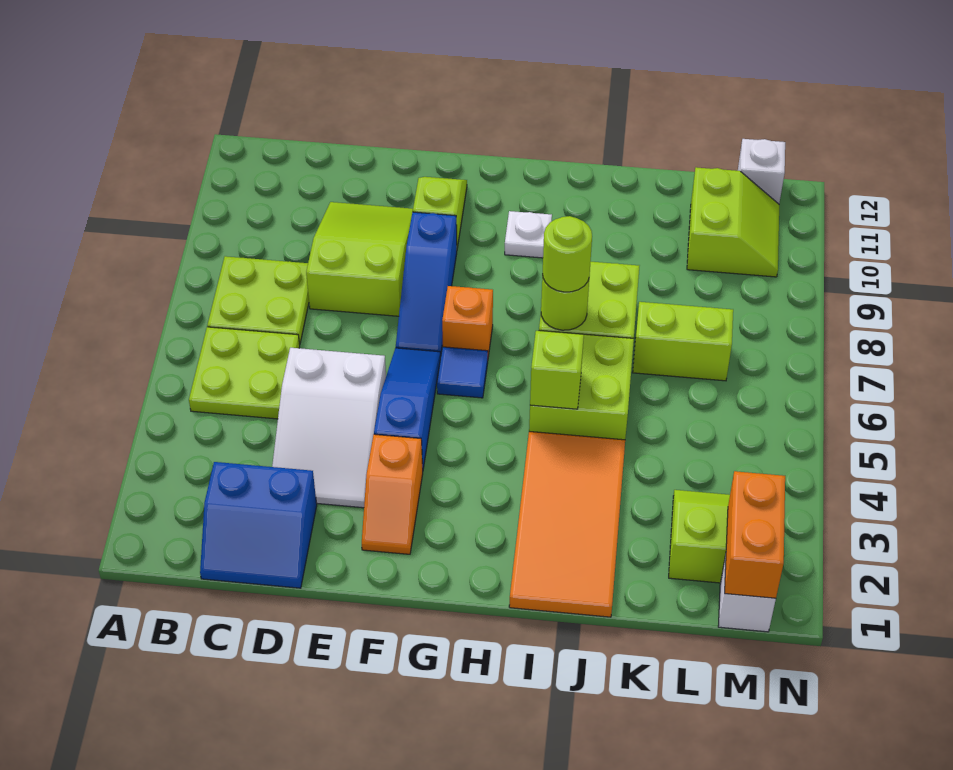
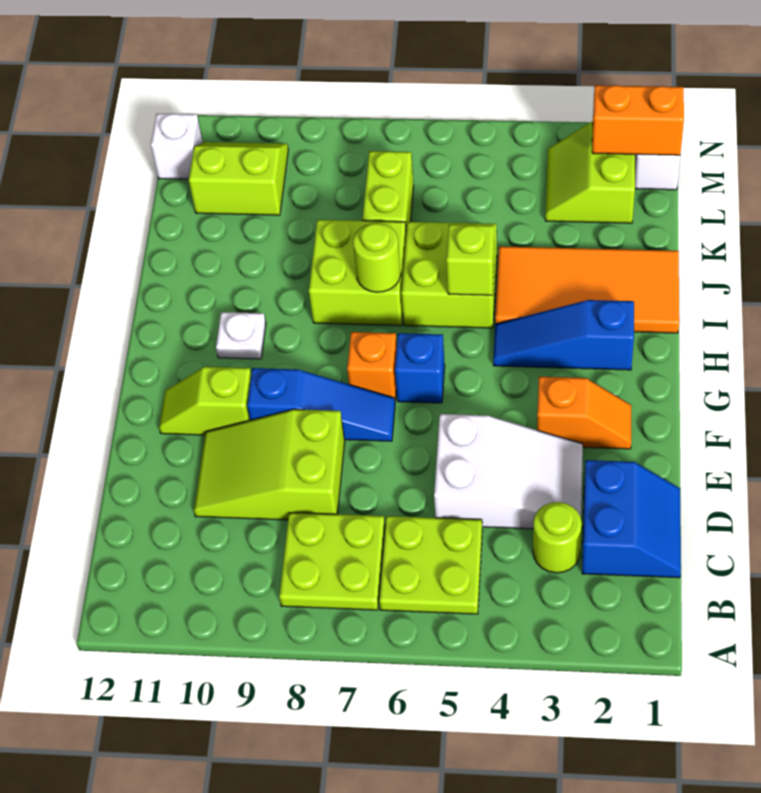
blue 1x3 slope [374,348,440,468] -> blue 1x3 slope moved to [493,300,634,370]
blue 1x1 tile [437,347,488,398] -> blue 1x1 brick [395,333,445,403]
lime 1x1 round brick [543,216,592,292] -> lime 1x1 round brick moved to [533,502,582,573]

